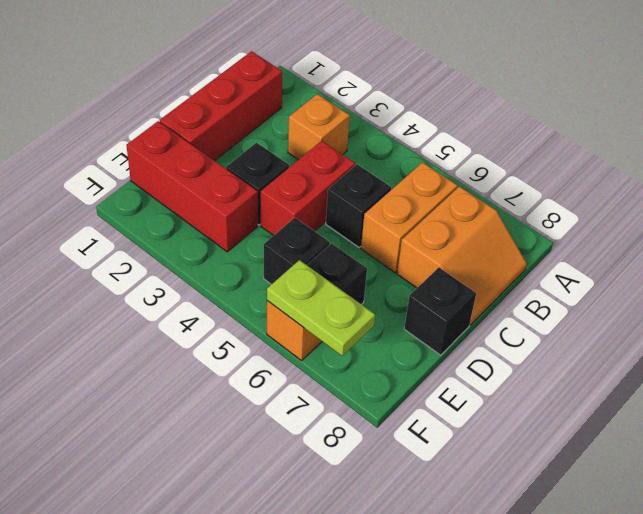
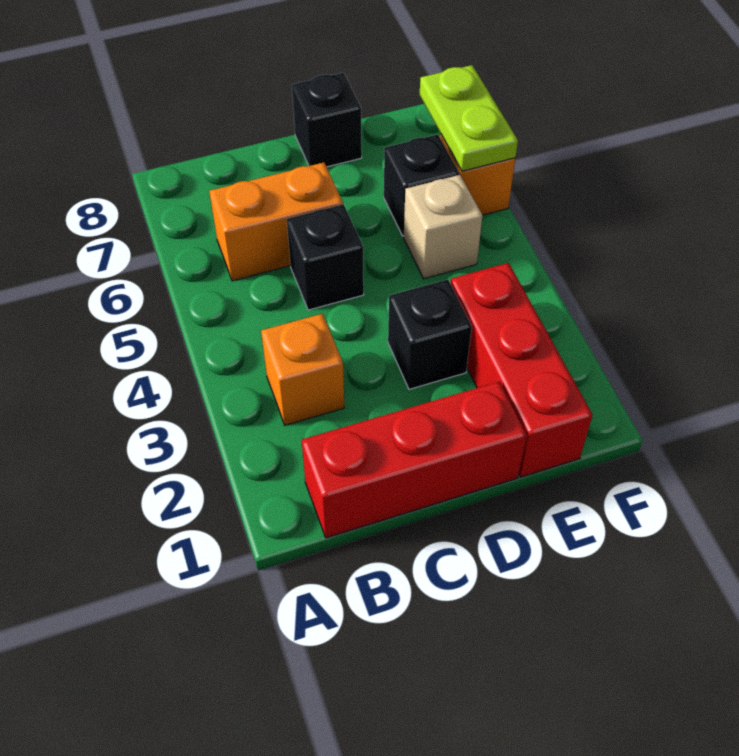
orange 2x2 slope [397,186,527,325] -> none
red 1x2 brick [261,141,355,236] -> none
black 1x1 brick [264,218,330,285] -> tan 1x1 brick [404,175,483,279]

